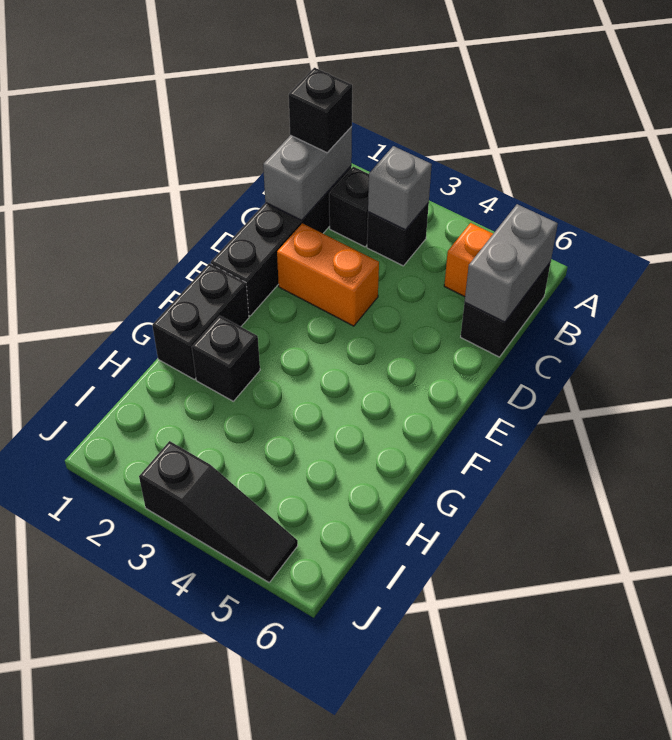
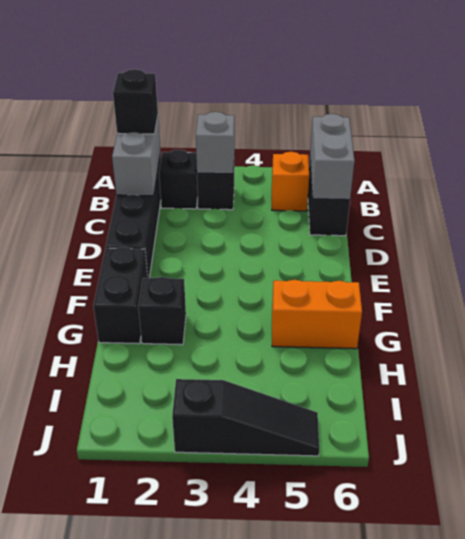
orange 1x2 brick [277,223,379,326] -> orange 1x2 brick moved to [272,280,362,349]

